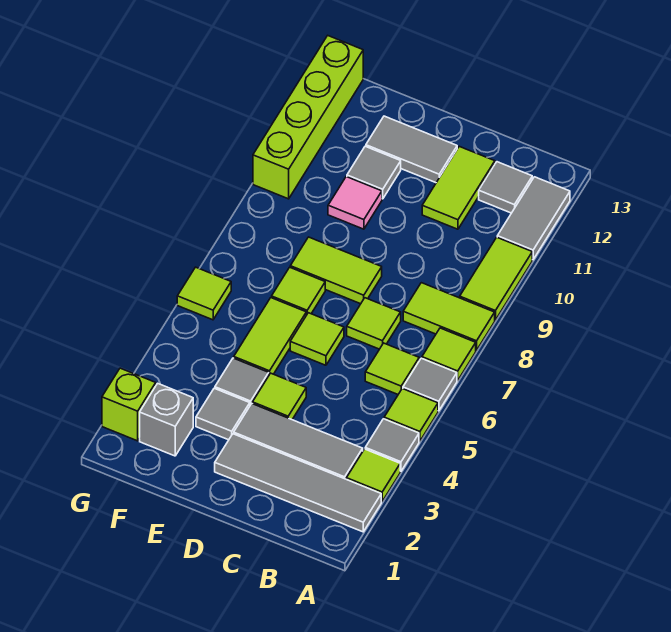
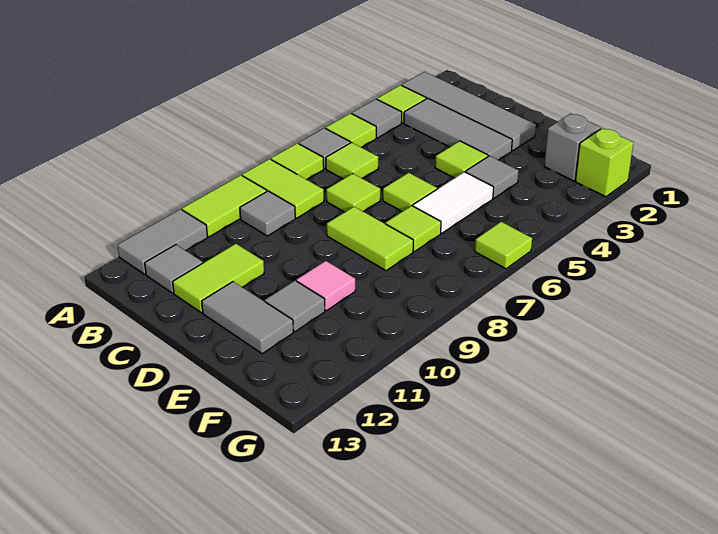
grey 1x1 tile [196,388,250,440] -> grey 1x1 tile moved to [240,191,295,236]
lime 1x2 tile [234,298,306,375] -> white 1x2 tile [413,172,494,233]
lime 1x4 brick [253,36,363,199] -> none

